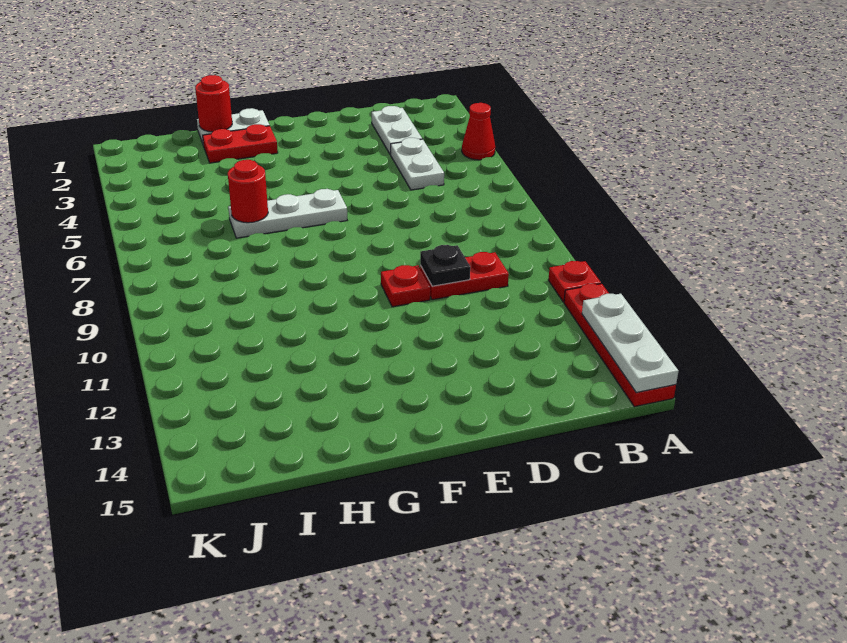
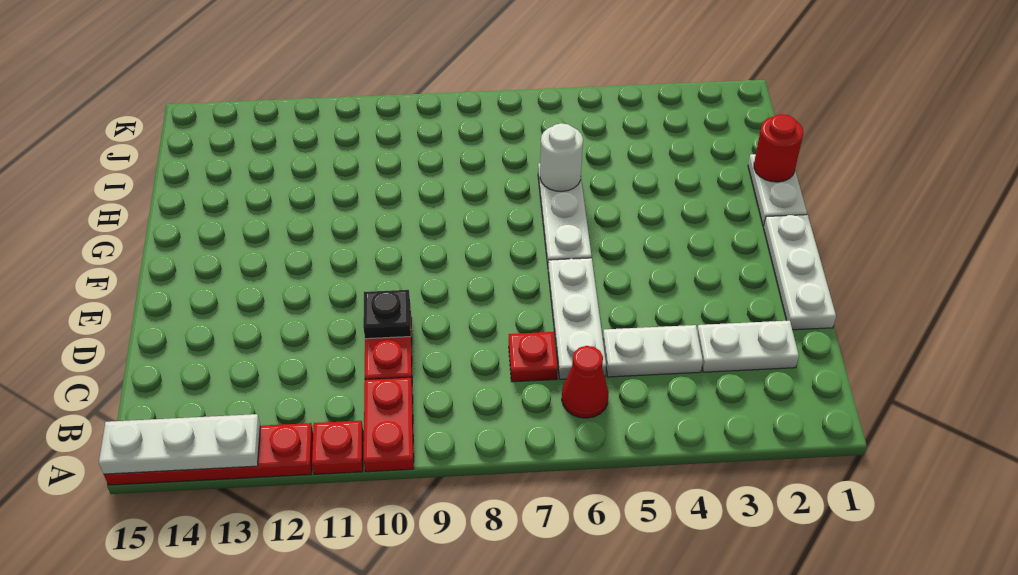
red 1x1 cone [462,103,495,160] -> red 1x1 cone moved to [562,346,609,418]
none -> white 1x3 plate [548,258,606,379]
none -> white 1x3 plate [764,215,836,330]
red 1x1 plate [381,265,430,307] -> red 1x1 plate moved to [509,332,558,382]
red 1x2 plate [203,124,278,163] -> red 1x2 plate moved to [364,377,414,472]
red 1x1 round brick [228,160,268,223] -> white 1x1 round brick [540,123,583,191]

